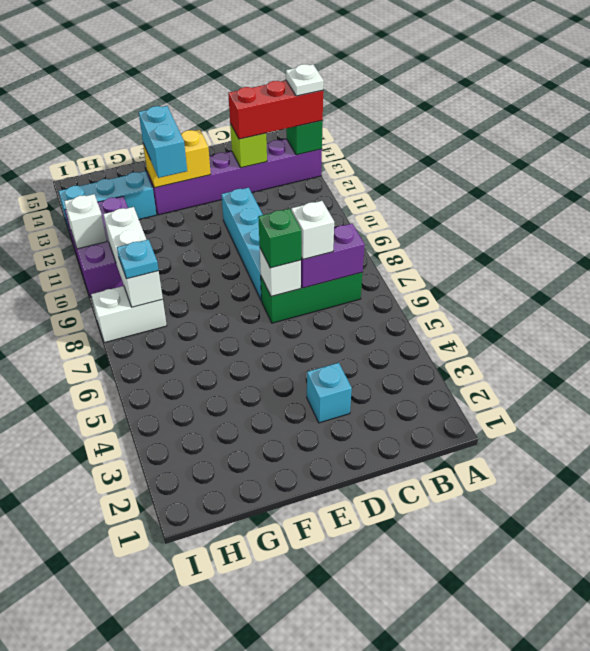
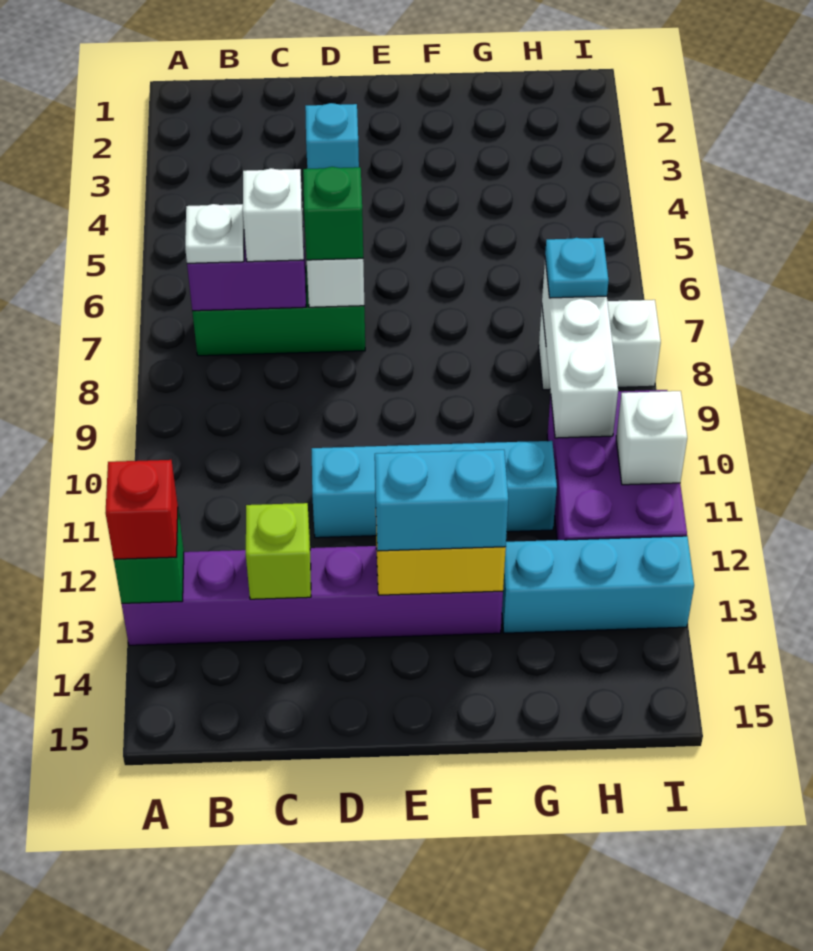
red 1x3 brick [228,81,323,139] -> red 1x1 brick [105,460,178,559]
white 1x1 plate [286,64,324,96] -> white 1x1 plate moved to [185,204,244,263]
cyan 1x4 brick [221,188,263,301] -> cyan 1x4 brick turned to [312,441,557,538]
cyan 1x2 brick [139,106,187,178] -> cyan 1x2 brick turned to [375,450,508,551]

